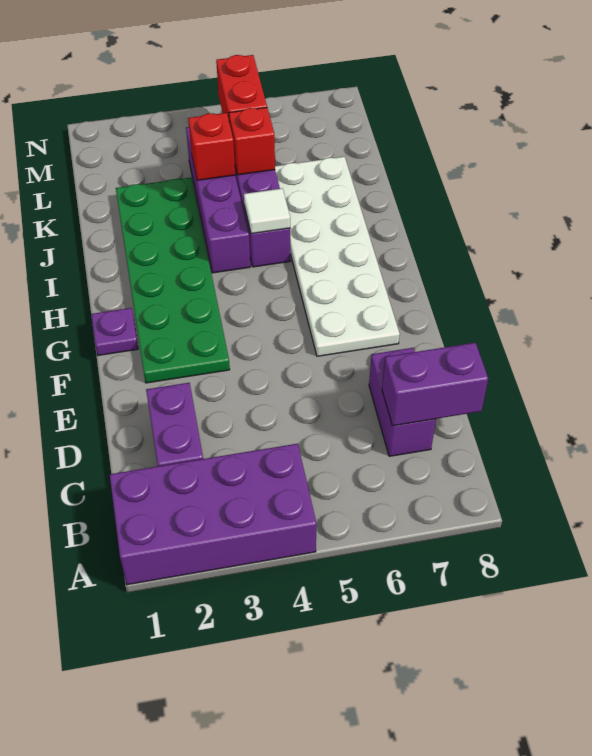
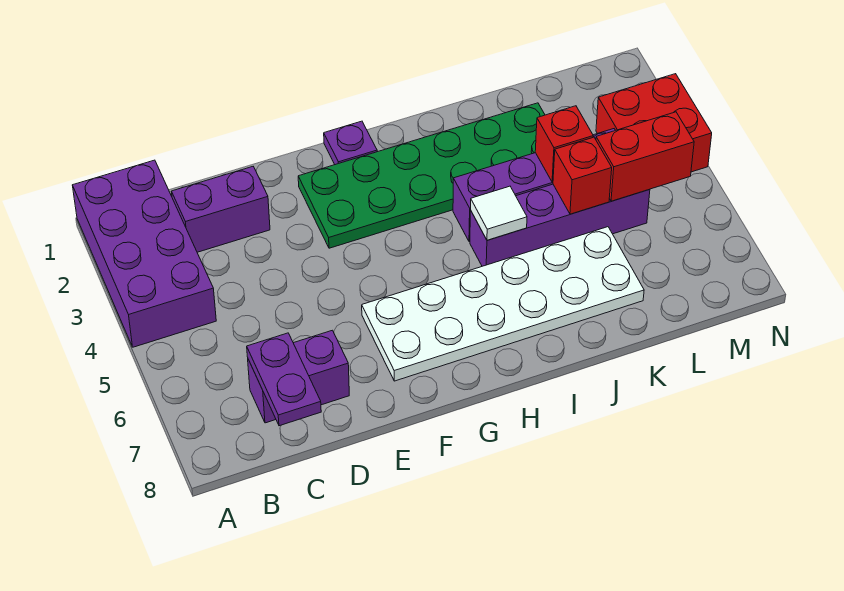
purple 1x2 brick [382,343,488,426] -> purple 1x2 plate [247,333,321,426]
none -> red 2x2 brick [596,74,712,172]

